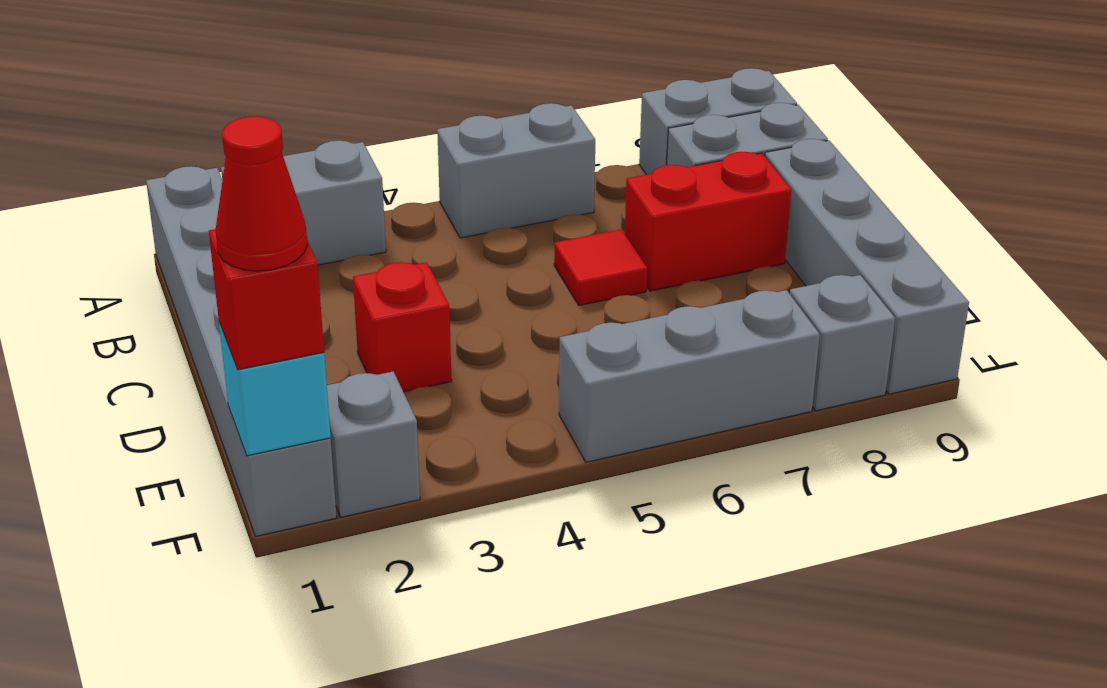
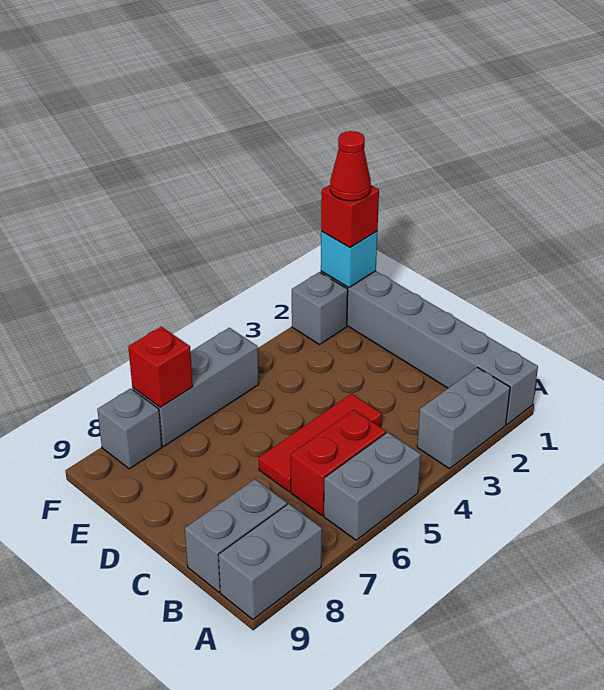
red 1x1 tile [554,229,647,305] -> red 1x3 tile [259,394,382,492]
red 1x2 brick [625,152,791,291] -> red 1x2 brick moved to [291,410,386,515]
grey 1x4 brick [765,139,969,394] -> none
red 1x1 brick [353,262,452,392] -> red 1x1 brick moved to [128,327,193,407]

